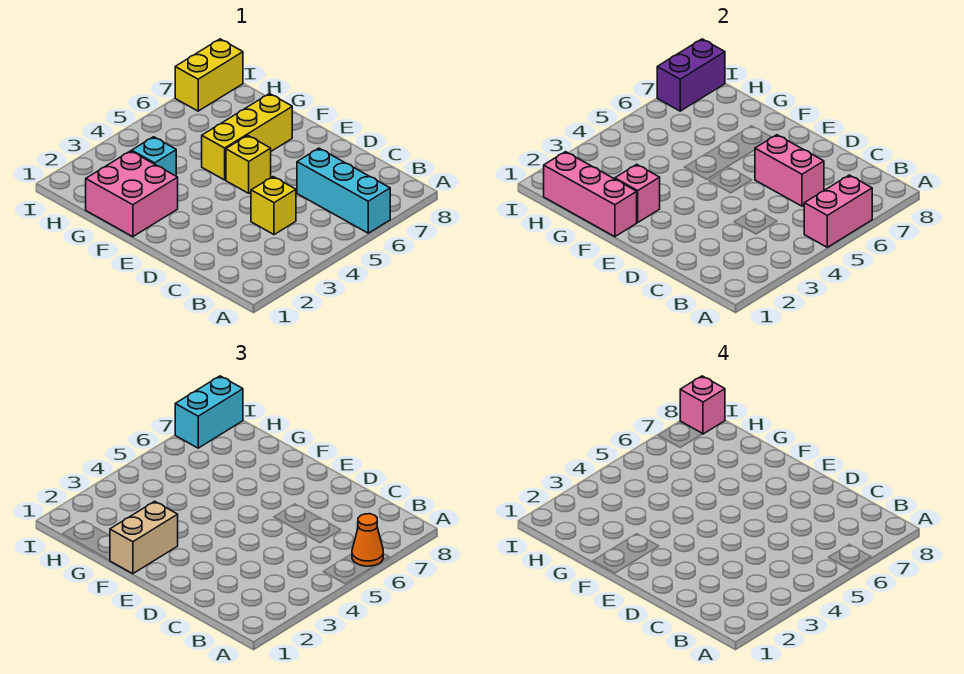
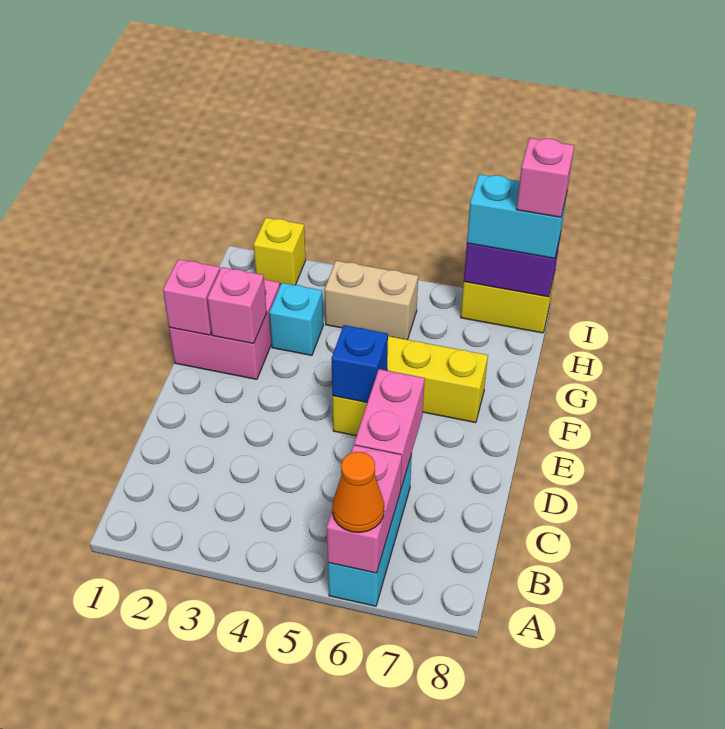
pink 1x2 brick [804,175,872,247] -> pink 1x2 brick turned to [327,445,402,573]
yellow 1x1 brick [251,177,296,235] -> yellow 1x1 brick moved to [254,218,306,285]
none -> blue 1x1 brick [331,325,388,403]
pink 1x3 brick [544,152,637,237] -> pink 1x1 brick [163,259,220,335]
tan 1x2 brick [110,501,178,574] -> tan 1x2 brick moved to [325,261,418,340]

